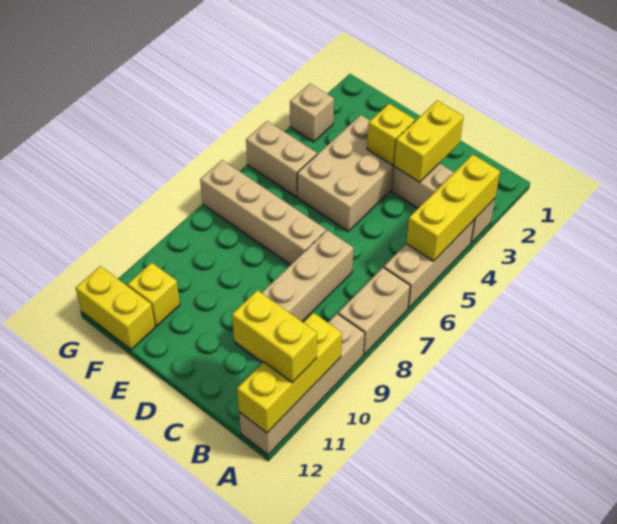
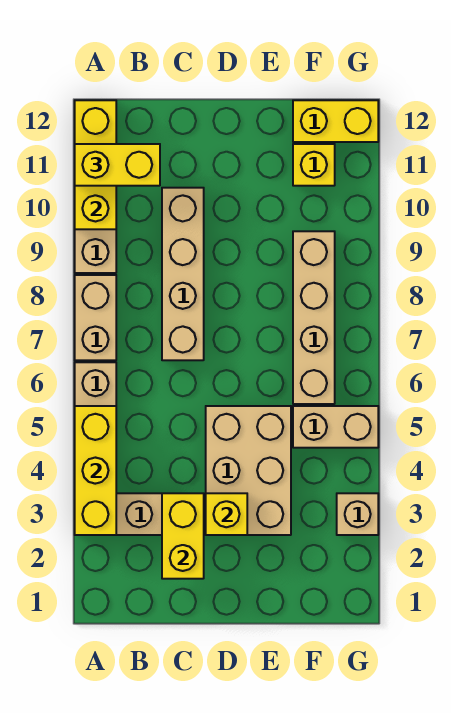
tan 1x4 brick [200,160,326,265] -> tan 1x4 brick turned to [293,231,335,404]

